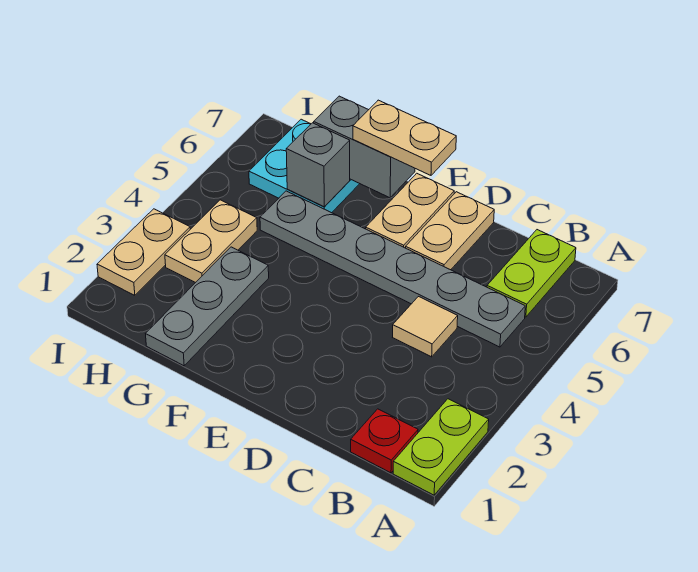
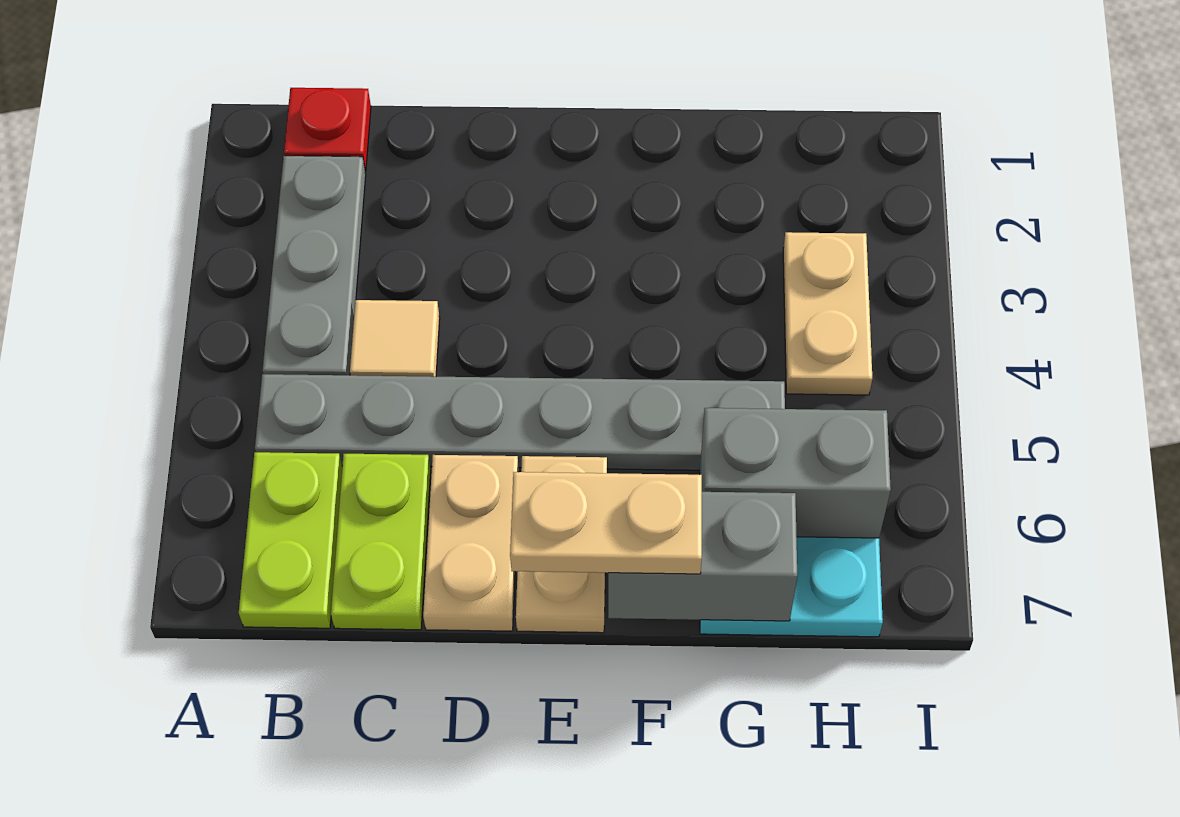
lime 1x2 plate [393,399,489,495] -> lime 1x2 plate moved to [331,454,431,630]
grey 1x3 plate [146,247,269,366] -> grey 1x3 plate moved to [262,156,366,375]
grey 1x1 brick [286,123,350,207] -> grey 1x2 brick [701,408,891,538]
tan 1x2 plate [97,209,190,295] -> none

